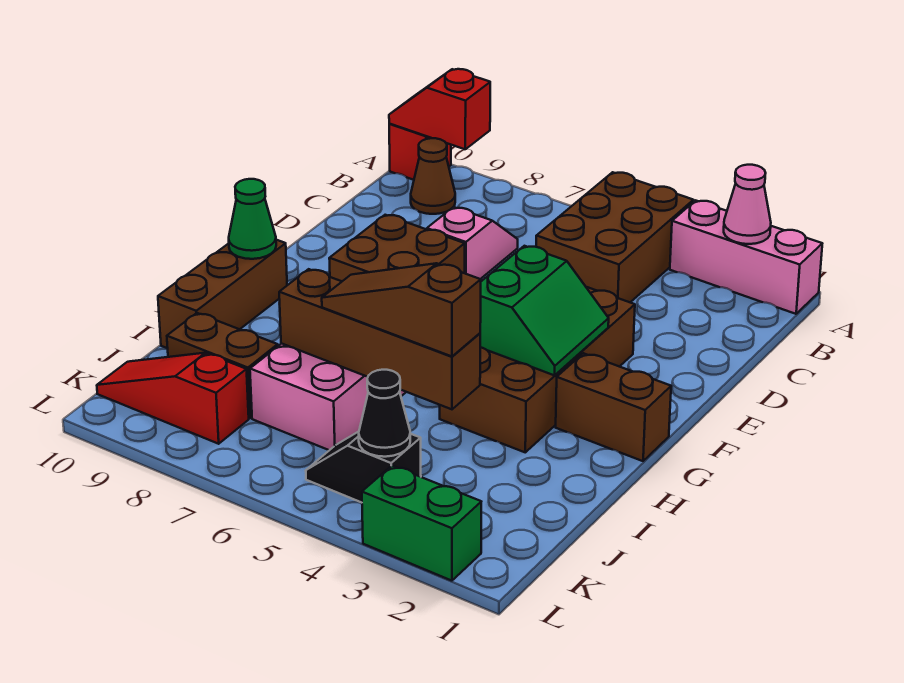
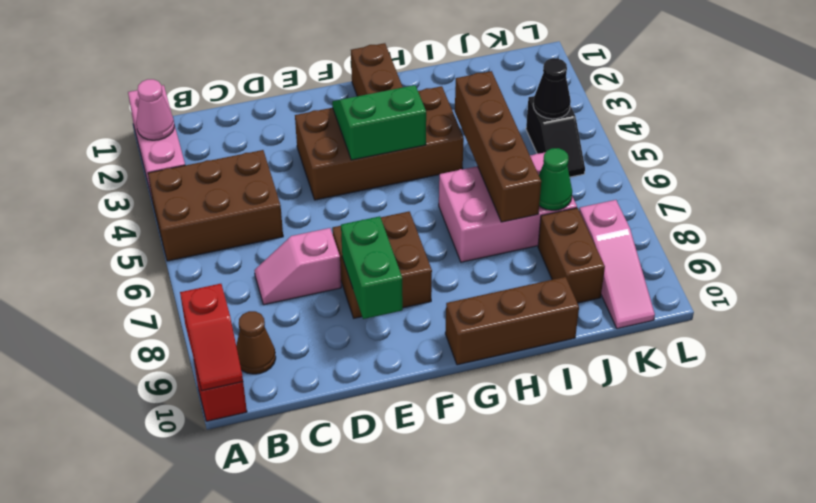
green 1x1 cone [229,179,276,259] -> green 1x1 cone moved to [539,148,572,210]
brown 1x3 slope [322,263,481,356] -> none
red 1x3 slope [97,353,249,444] -> pink 1x3 slope [579,200,655,329]
green 1x2 brick [362,466,481,581] -> green 1x2 brick moved to [341,216,403,319]

